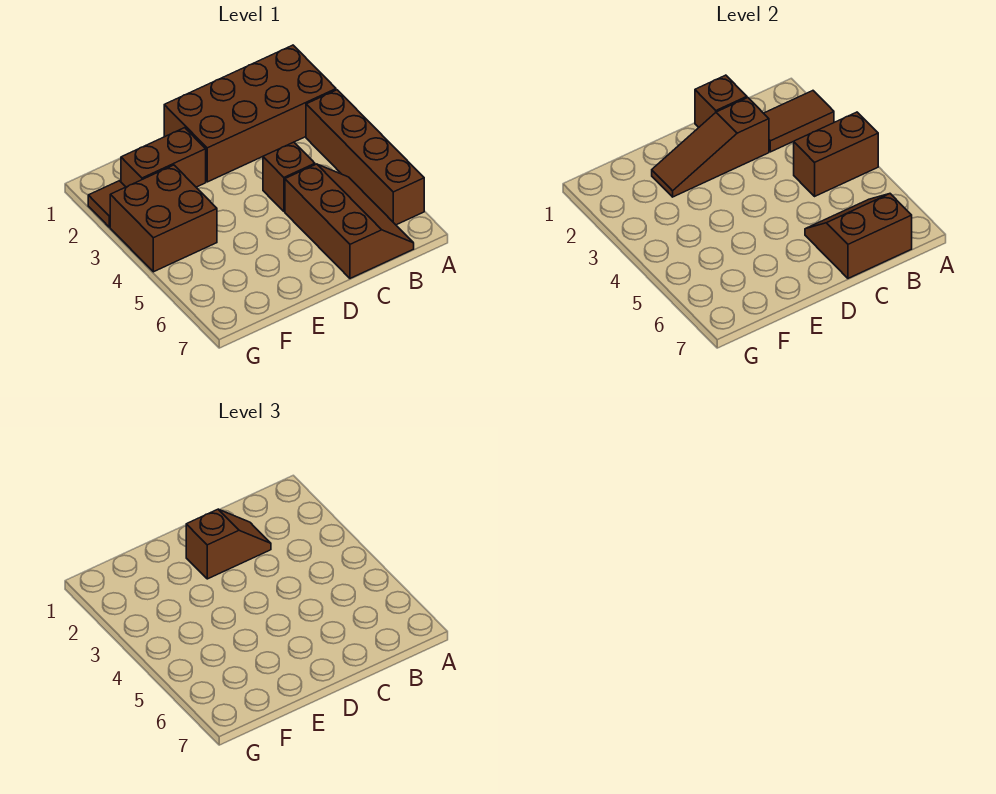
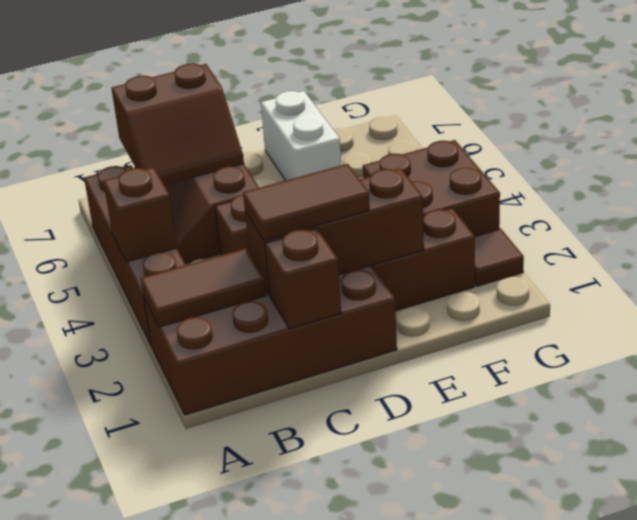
brown 1x2 brick [794,112,878,196] -> brown 1x1 brick [103,167,177,262]
brown 1x3 slope [652,98,769,197] -> brown 1x3 brick [245,168,424,295]
brown 1x2 slope [186,509,271,579] -> brown 1x2 tile [243,164,370,240]
none -> white 1x2 brick [261,91,341,181]

